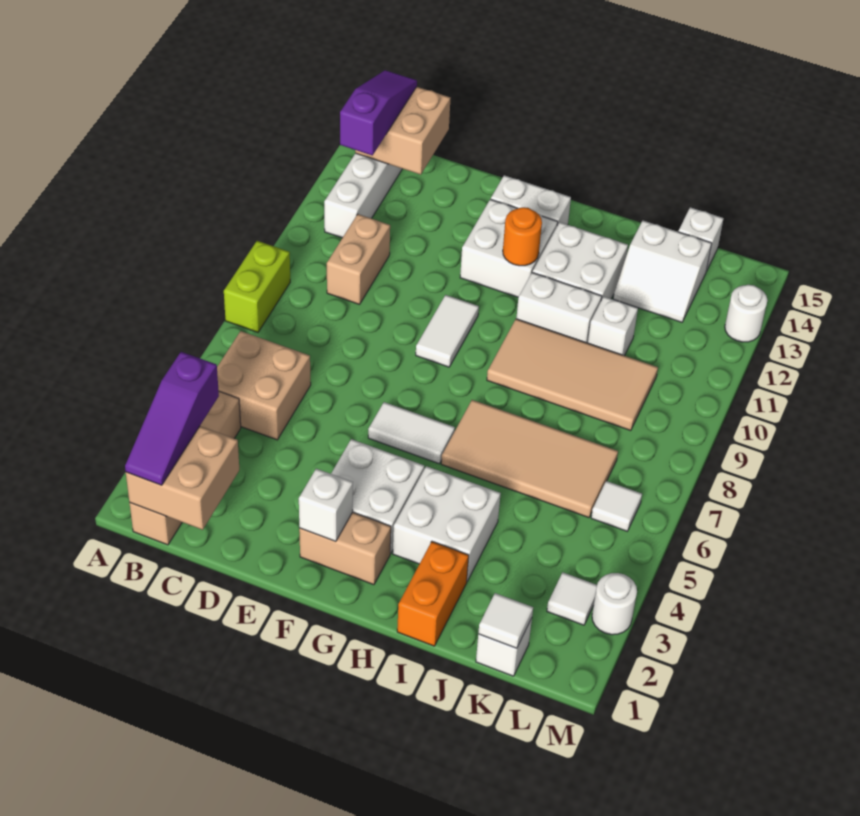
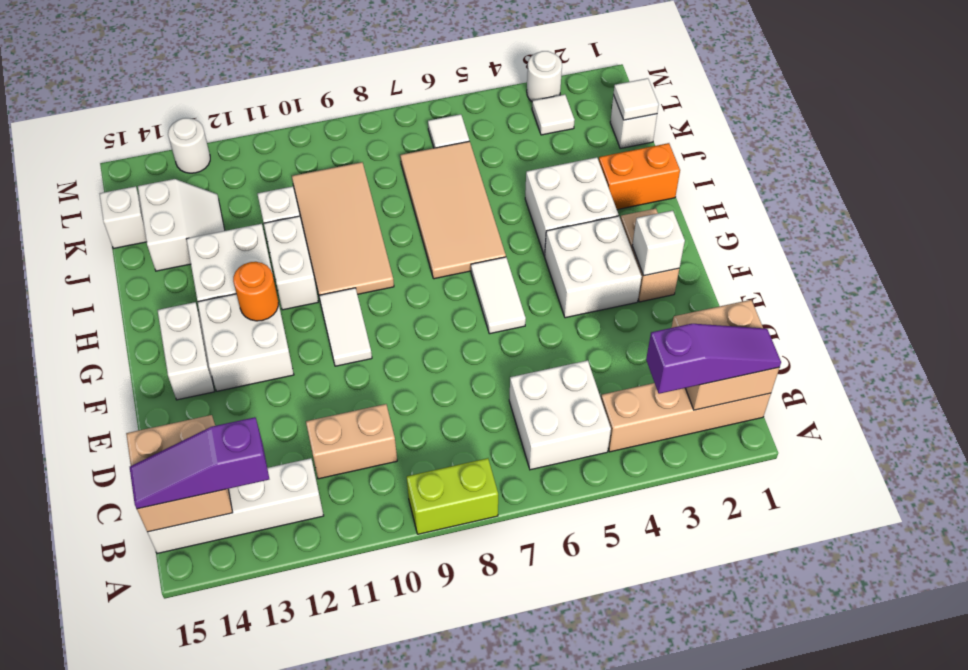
tan 2x2 brick [217,331,311,440] -> white 2x2 brick [509,360,611,470]
white 1x2 tile [416,295,479,367] -> white 1x2 tile turned to [319,288,372,366]

